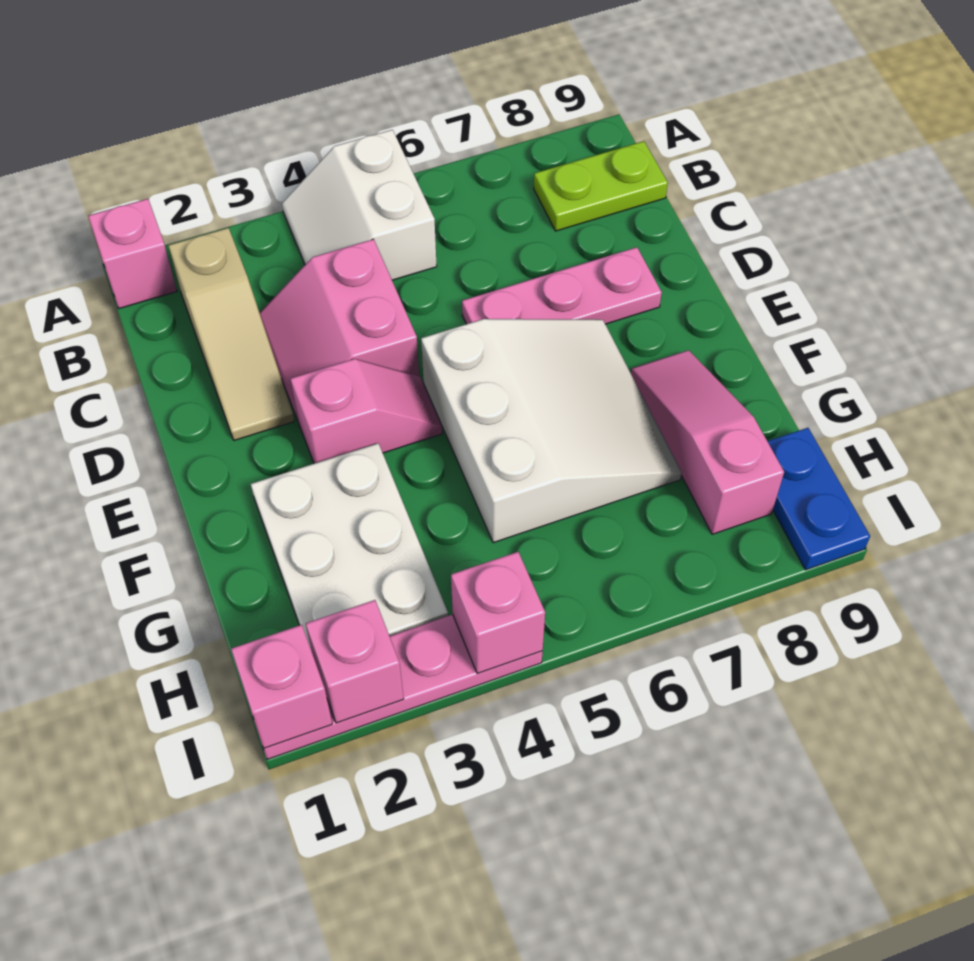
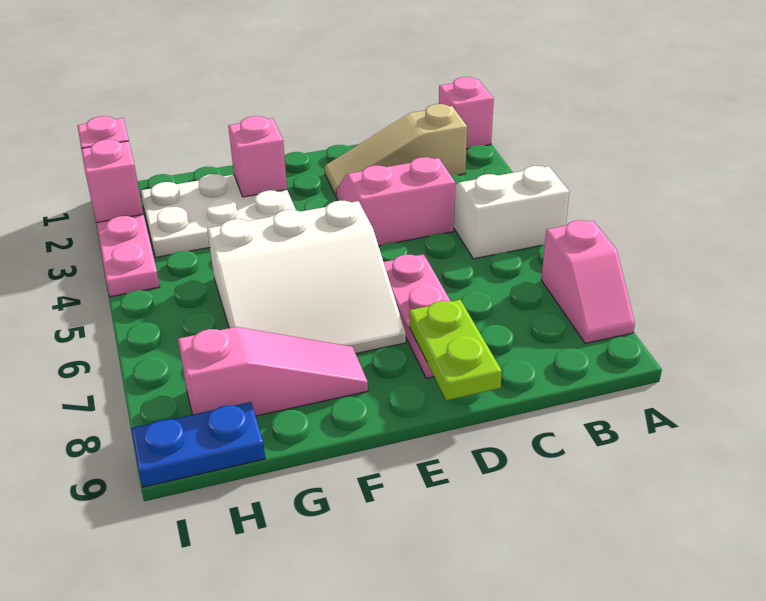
lime 1x2 plate [534,141,668,231] -> lime 1x2 plate moved to [409,300,502,400]
pink 1x2 slope [291,359,442,463] -> pink 1x2 slope moved to [541,220,635,344]
pink 1x1 brick [451,552,545,674] -> pink 1x1 brick moved to [228,116,287,197]

